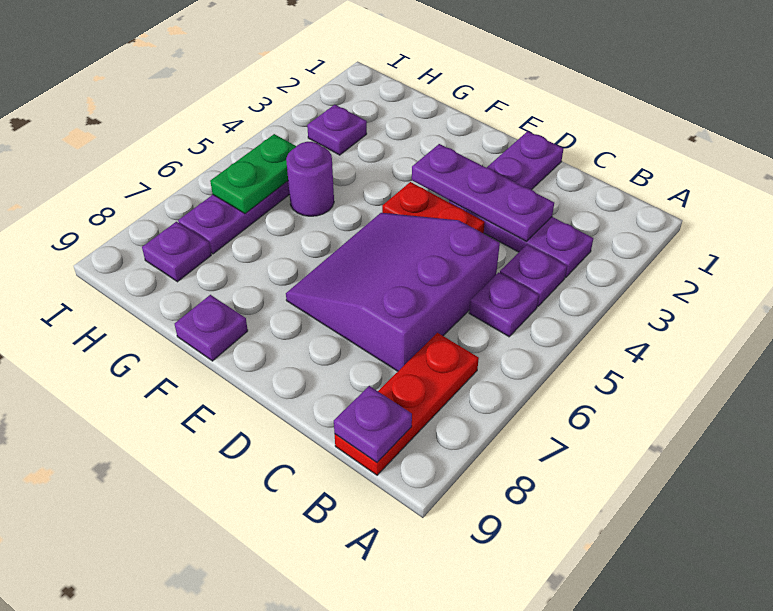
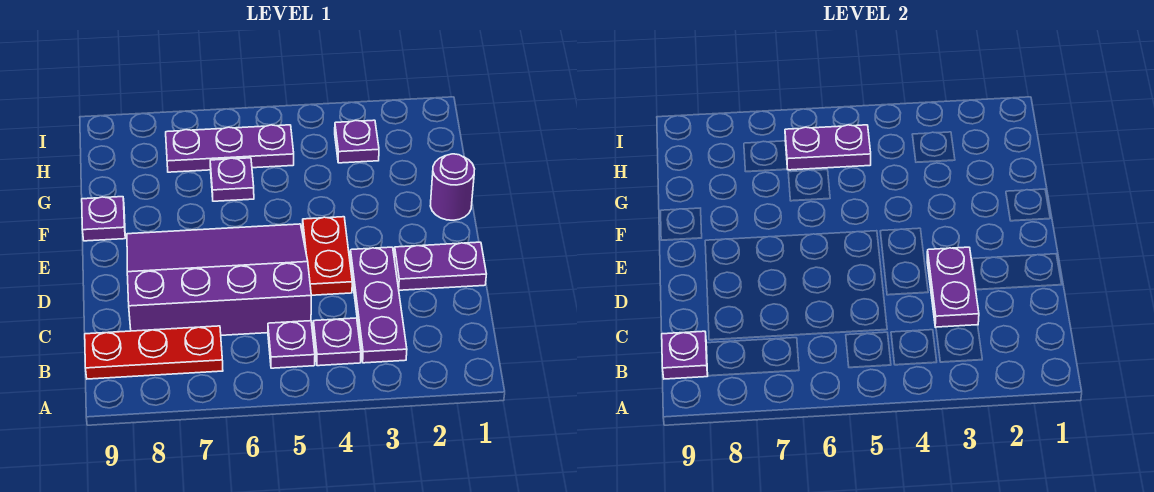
purple 1x3 plate [412,144,554,241] -> purple 1x2 plate [927,247,979,327]
purple 3x3 slope [286,213,500,371] -> purple 3x4 slope [127,224,311,335]
purple 1x1 round brick [286,142,334,216] -> purple 1x1 round brick moved to [430,154,475,220]
green 1x2 plate [210,134,296,214] -> purple 1x2 plate [785,125,871,170]
purple 1x1 plate [142,222,211,282] -> purple 1x1 plate moved to [210,158,254,201]

